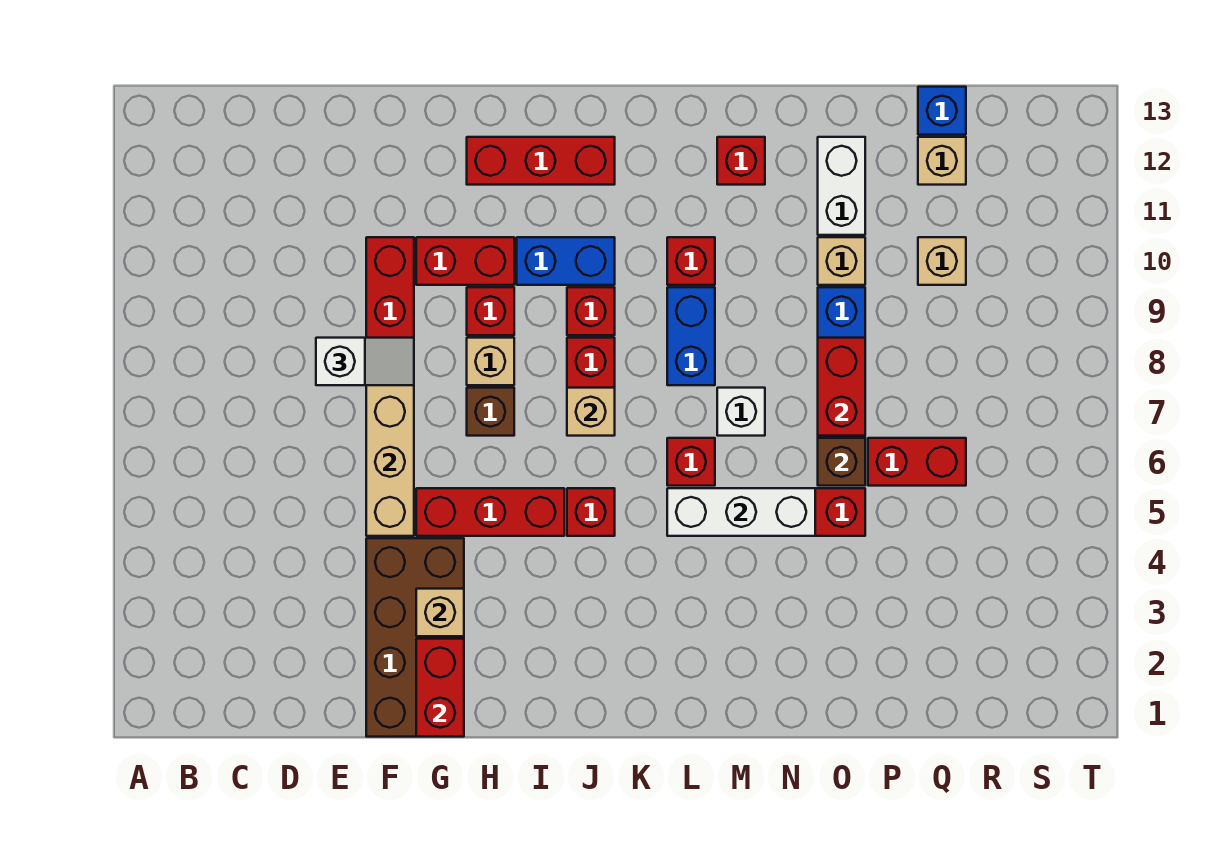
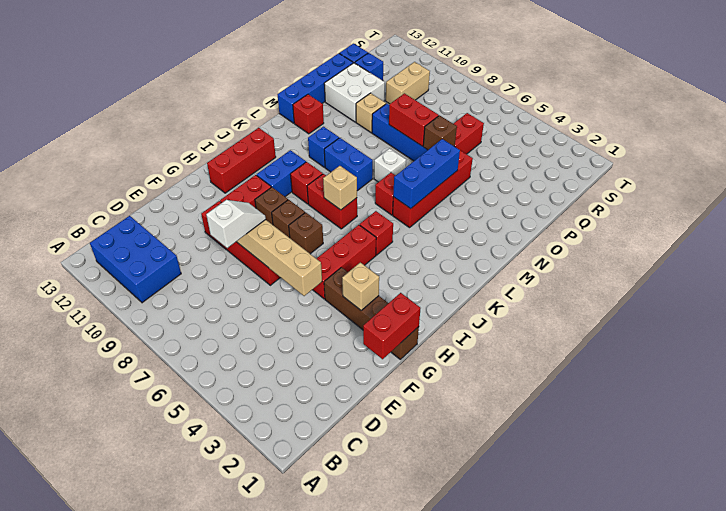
none -> blue 2x3 brick [90,216,181,303]
brown 2x4 brick [366,538,464,737] -> brown 1x4 brick [324,267,419,359]
red 1x2 brick [416,639,464,737] -> red 1x2 brick turned to [363,293,421,359]
tan 1x1 brick [467,338,514,385] -> brown 1x1 brick [272,200,305,238]
red 1x1 brick [467,287,514,335] -> brown 1x1 brick [255,187,288,225]
white 1x3 brick [667,488,815,536] -> blue 1x3 brick [393,139,460,209]
red 1x1 brick [667,237,715,285] -> blue 1x1 brick [308,127,339,167]
none -> blue 1x4 brick [277,53,353,123]
white 1x2 brick [818,137,865,235] -> white 2x2 brick [324,63,385,122]
tan 1x1 brick [918,237,966,285] -> tan 1x2 brick [386,62,430,104]
tan 1x1 brick [918,137,966,185] -> blue 1x1 brick [355,53,383,80]

